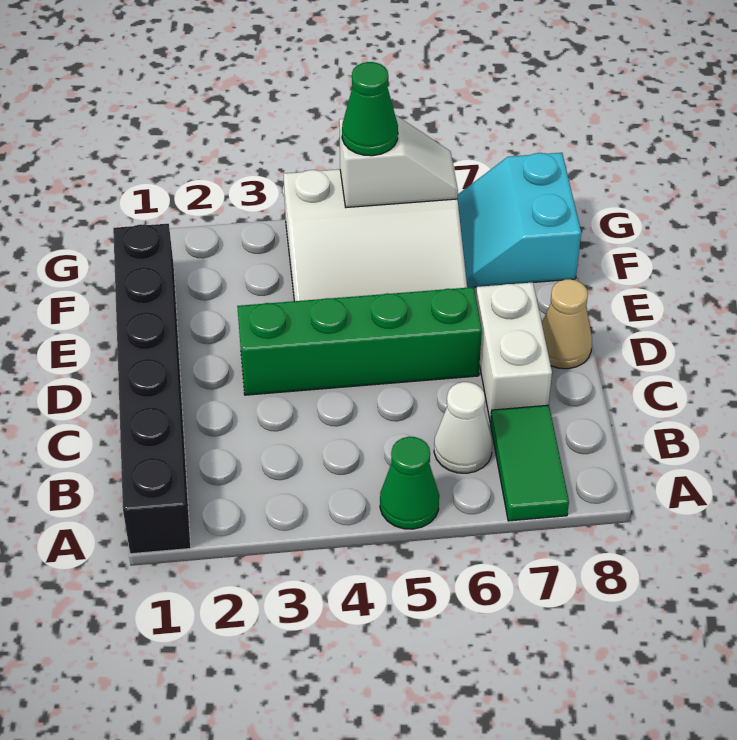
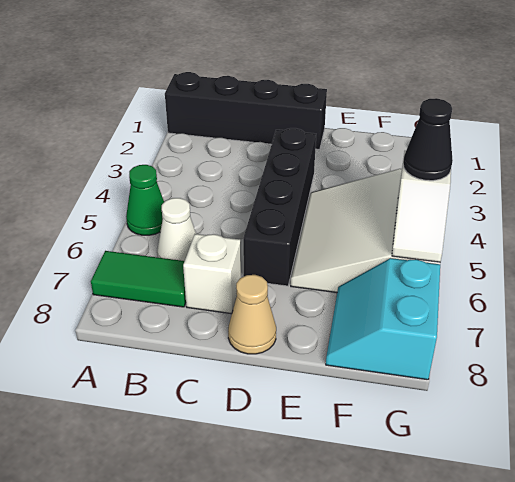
black 1x6 brick [113,224,191,554] -> black 1x4 brick [165,72,327,149]
white 1x2 brick [476,282,552,422] -> white 1x1 brick [183,234,241,314]
green 1x4 brick [237,287,482,395] -> black 1x4 brick [243,128,316,286]
cyan 2x2 slope [457,153,581,288] -> cyan 2x2 slope turned to [326,258,440,380]
green 1x1 cone [342,62,398,156] -> black 1x1 cone [403,98,453,181]

